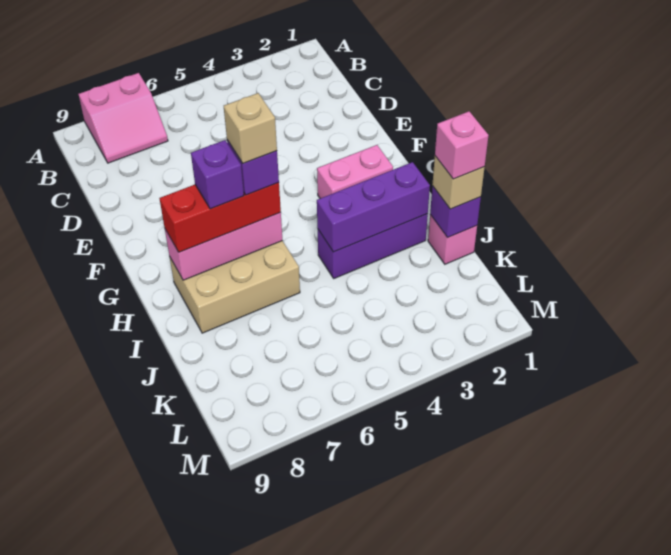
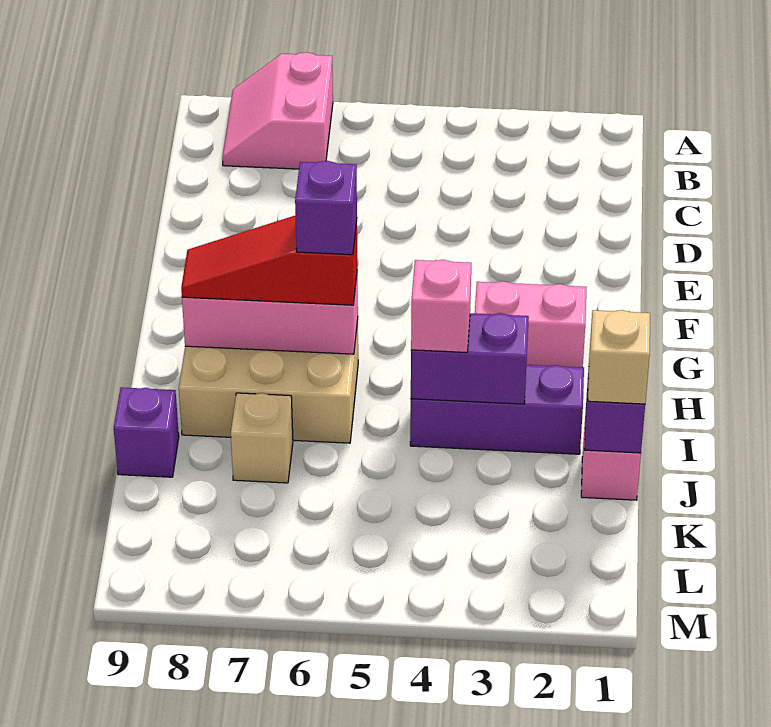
pink 2x2 slope [79,73,168,163] -> pink 2x2 slope turned to [222,52,333,169]
red 1x3 brick [160,183,281,252] -> red 1x3 slope [181,215,357,305]
tan 1x1 brick [224,93,277,163] -> tan 1x1 brick moved to [231,393,293,483]
purple 1x1 brick [191,140,244,209] -> purple 1x1 brick moved to [114,387,179,477]
purple 1x3 brick [317,162,430,252] -> purple 1x2 brick [411,313,529,404]
pink 1x1 brick [435,111,489,179] -> pink 1x1 brick moved to [411,260,471,352]

